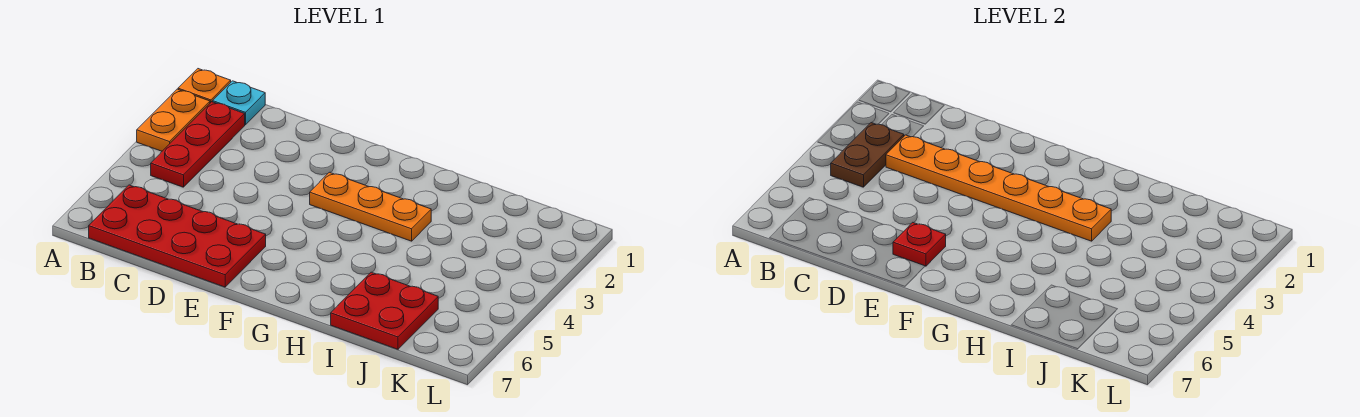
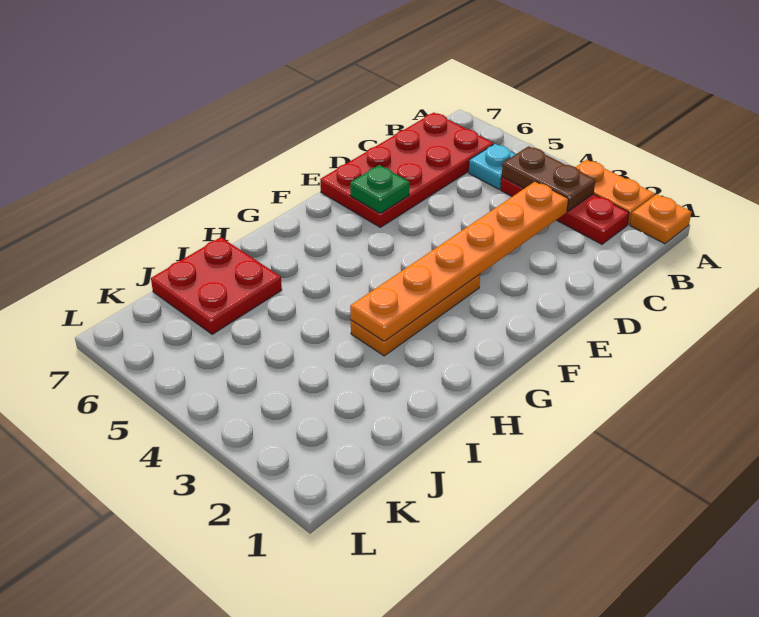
cyan 1x1 plate [213,81,265,125] -> cyan 1x1 plate moved to [469,144,516,189]
red 1x1 plate [893,222,946,266] -> green 1x1 plate [350,165,409,213]

